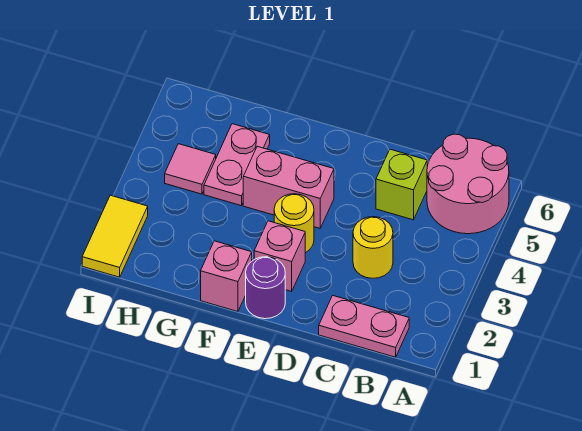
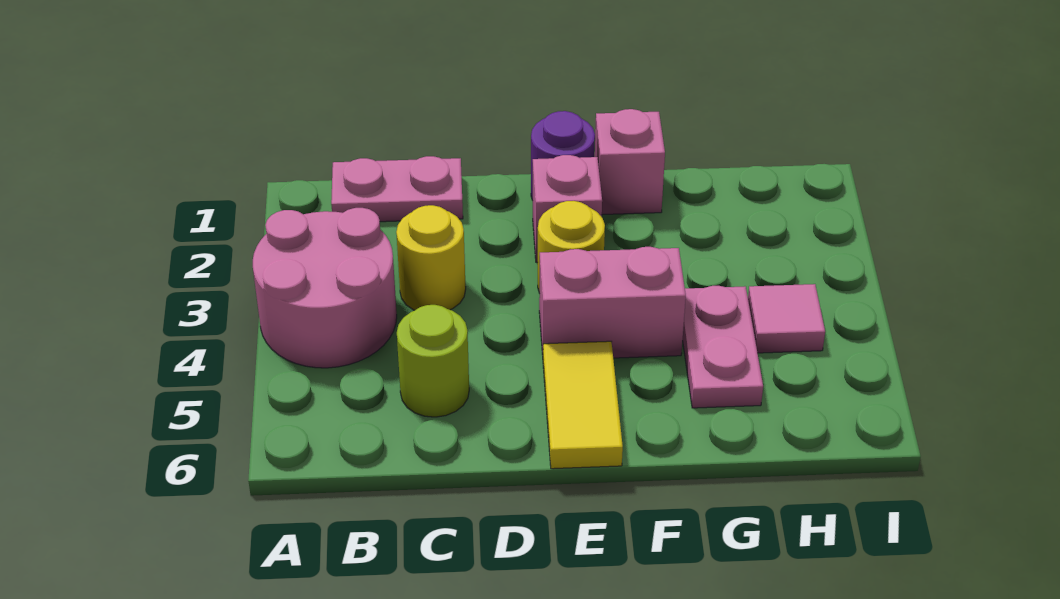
pink 2x2 round brick [427,134,509,234] -> pink 2x2 round brick moved to [253,208,397,368]
lime 1x1 brick [376,149,427,220] -> lime 1x1 round brick [397,305,469,417]
yellow 1x2 tile [82,195,148,277] -> yellow 1x2 tile moved to [543,341,623,469]

